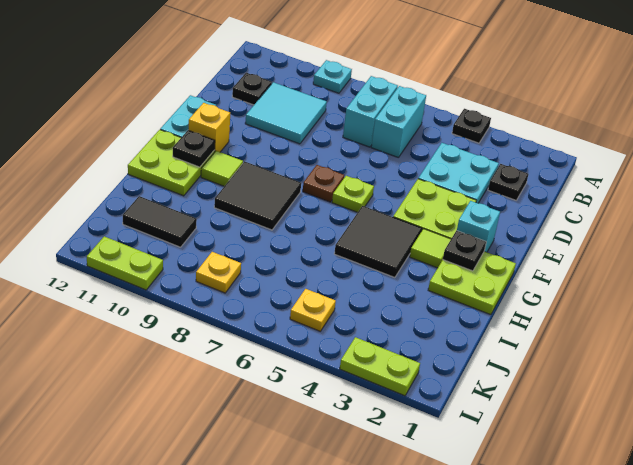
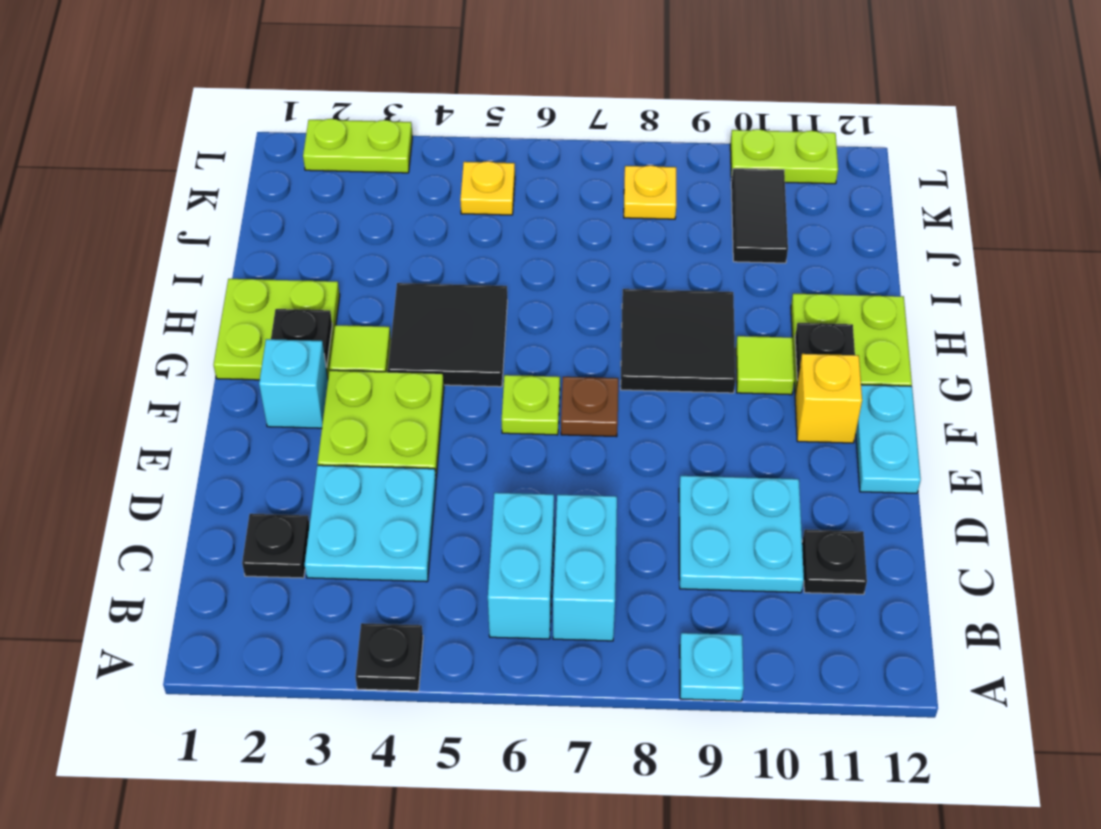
cyan 2x2 tile [245,82,327,144] -> cyan 2x2 plate [679,476,804,593]
black 1x2 tile [123,196,197,247] -> black 1x2 tile turned to [731,169,788,263]

